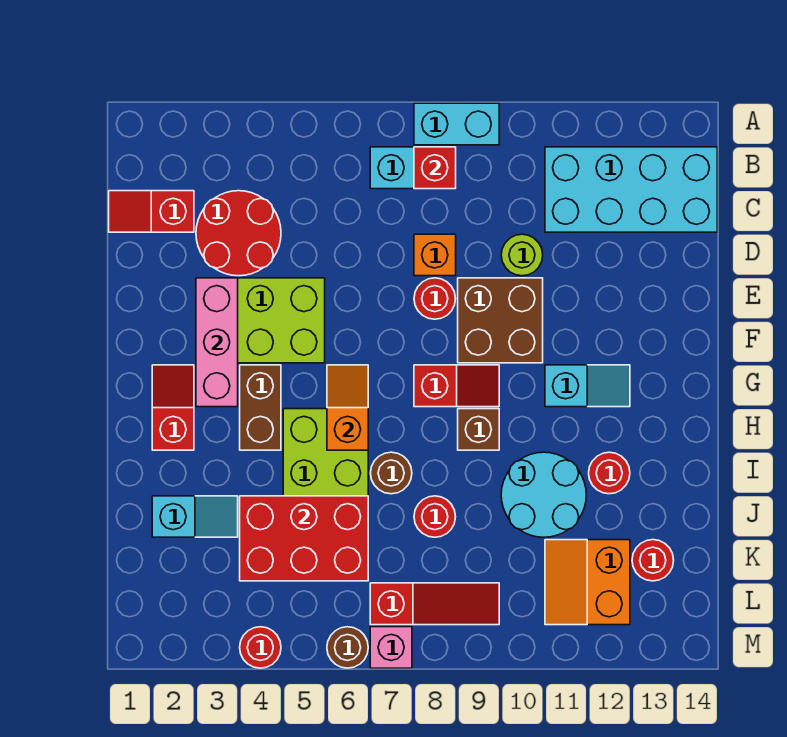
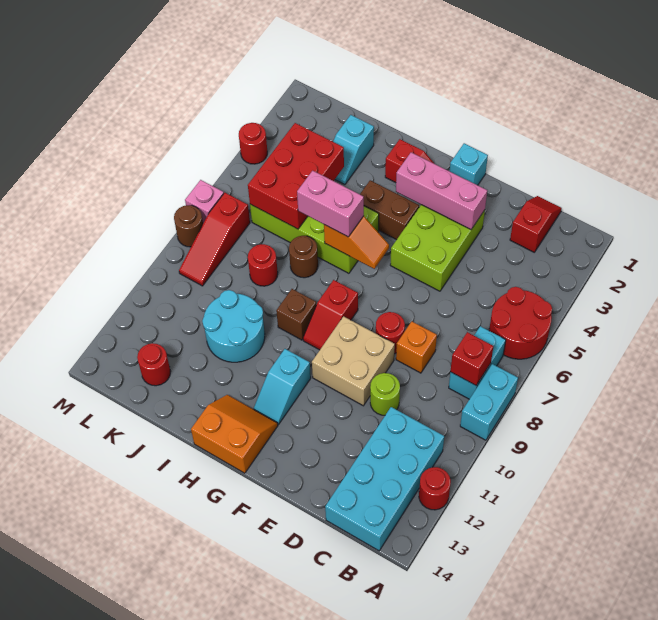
red 2x2 round brick [196,191,281,276] -> red 2x2 round brick moved to [489,287,552,359]
brown 2x2 brick [458,278,543,363] -> tan 2x2 brick [312,316,395,406]
none -> cyan 1x1 brick [450,143,488,185]
none -> pink 1x2 brick [297,171,364,237]
red 1x1 round brick [589,452,630,494] -> red 1x1 round brick moved to [419,467,451,510]
orange 2x2 slope [545,540,630,625] -> orange 2x2 slope moved to [191,395,278,473]
brown 1x1 round brick [327,627,368,668] -> brown 1x1 round brick moved to [174,205,203,247]

